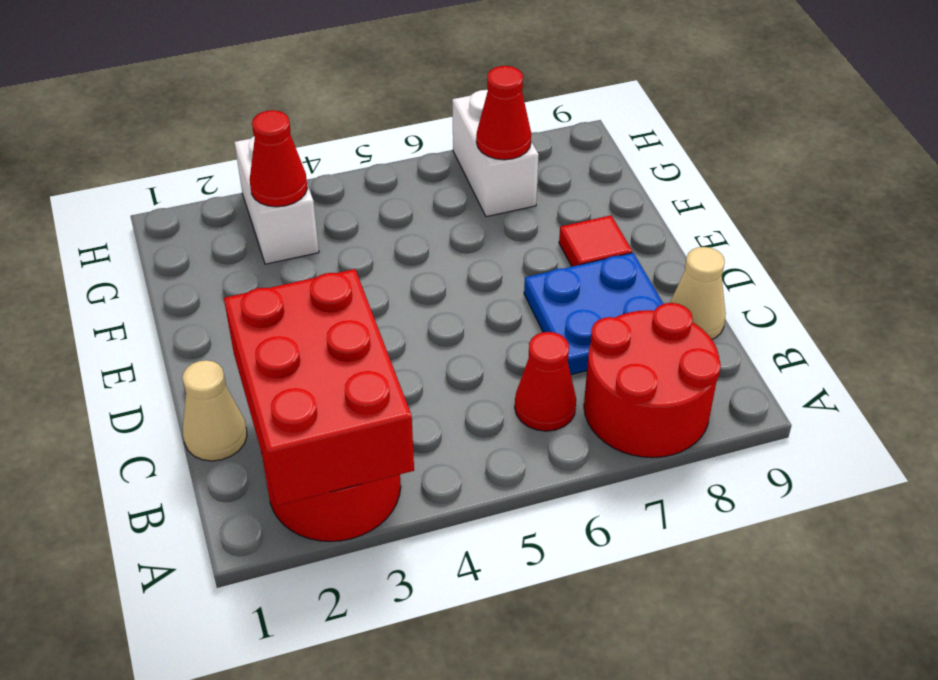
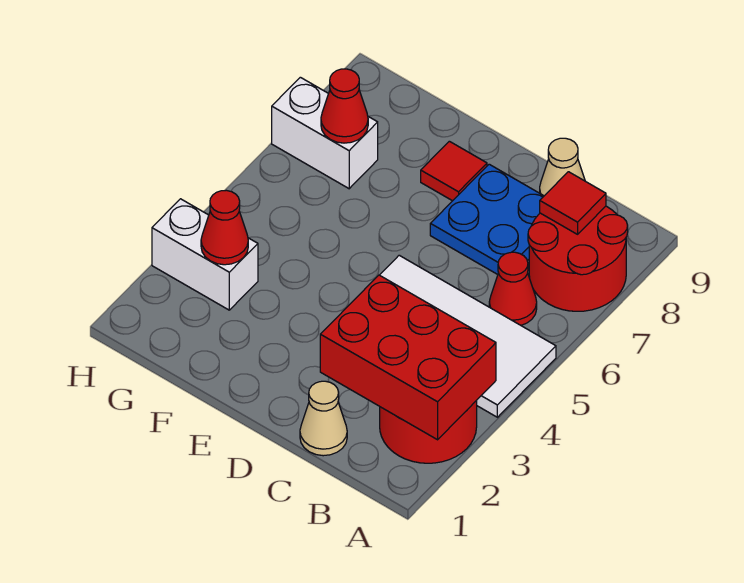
none -> white 2x4 tile [380,255,556,417]
none -> red 1x1 tile [540,172,606,234]

